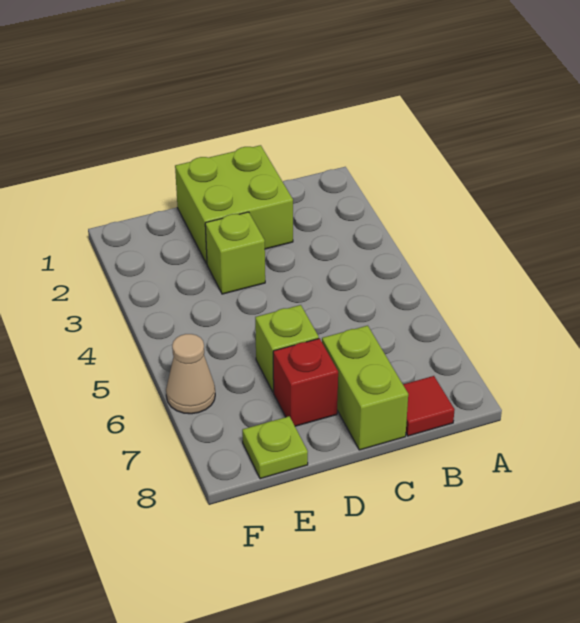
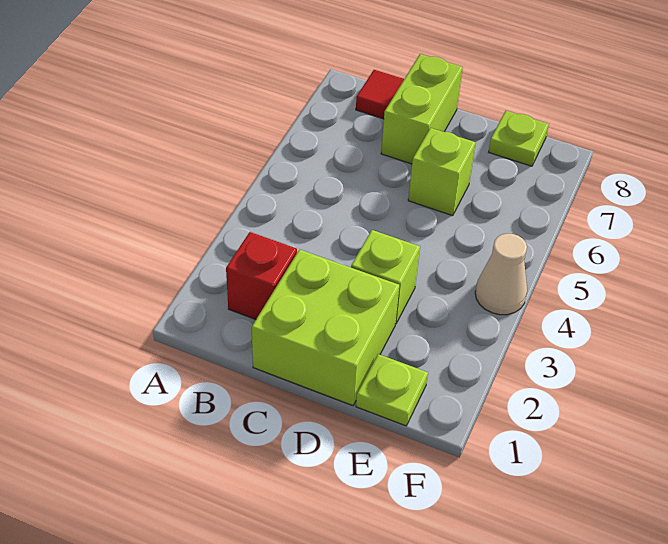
red 1x1 brick [273,338,338,426] -> red 1x1 brick moved to [226,232,297,319]
none -> lime 1x1 plate [356,354,428,426]
tan 1x1 cone [166,334,215,414] -> tan 1x1 cone moved to [475,234,527,315]

